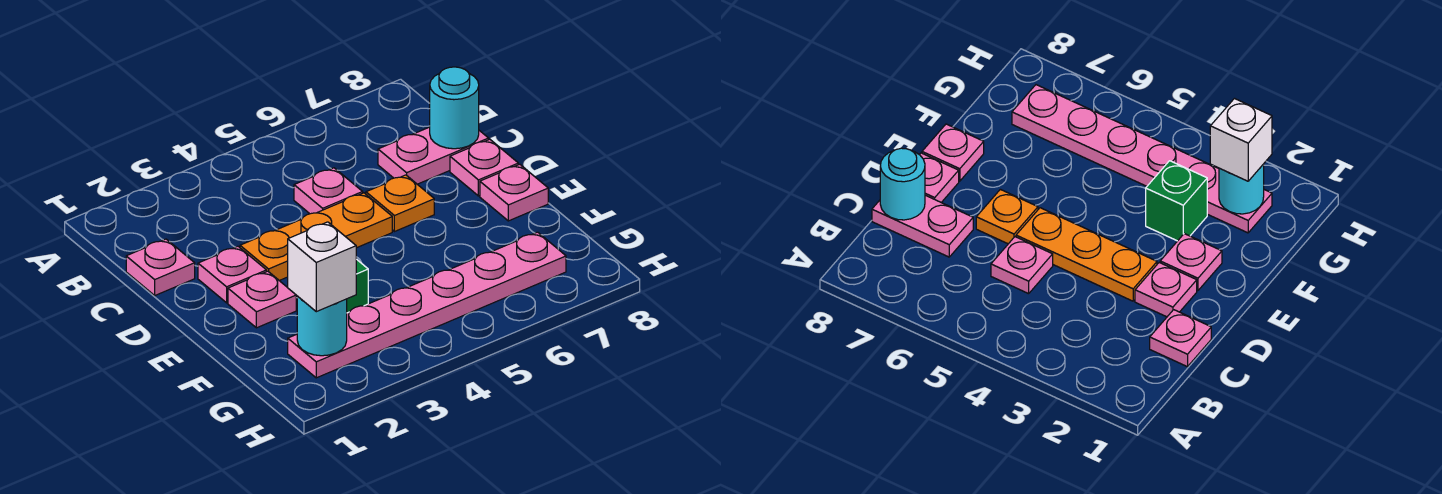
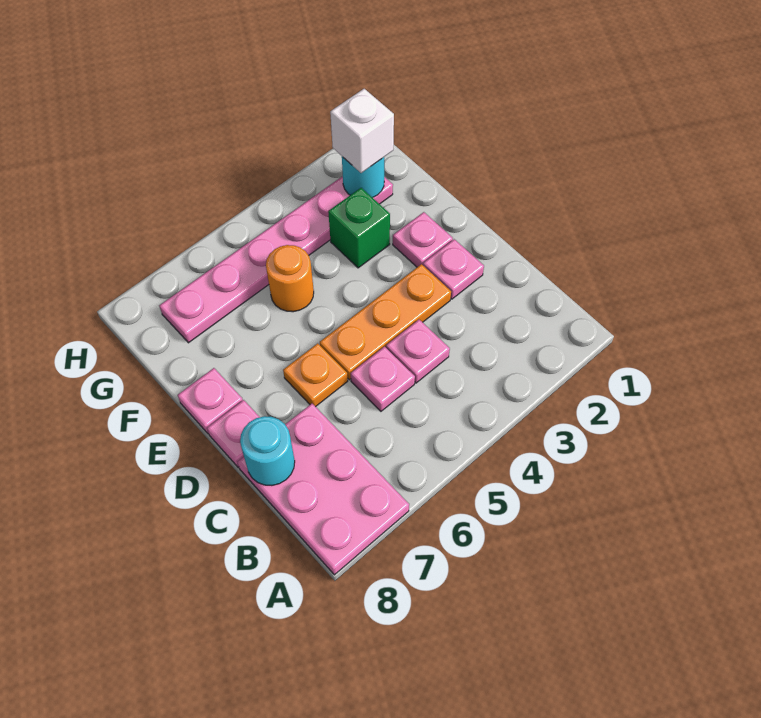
pink 1x1 plate [126,239,195,295] -> pink 1x1 plate moved to [386,320,450,383]
pink 1x2 plate [378,127,489,184] -> pink 2x3 plate [238,404,409,575]
none -> orange 1x1 round brick [266,245,314,312]

